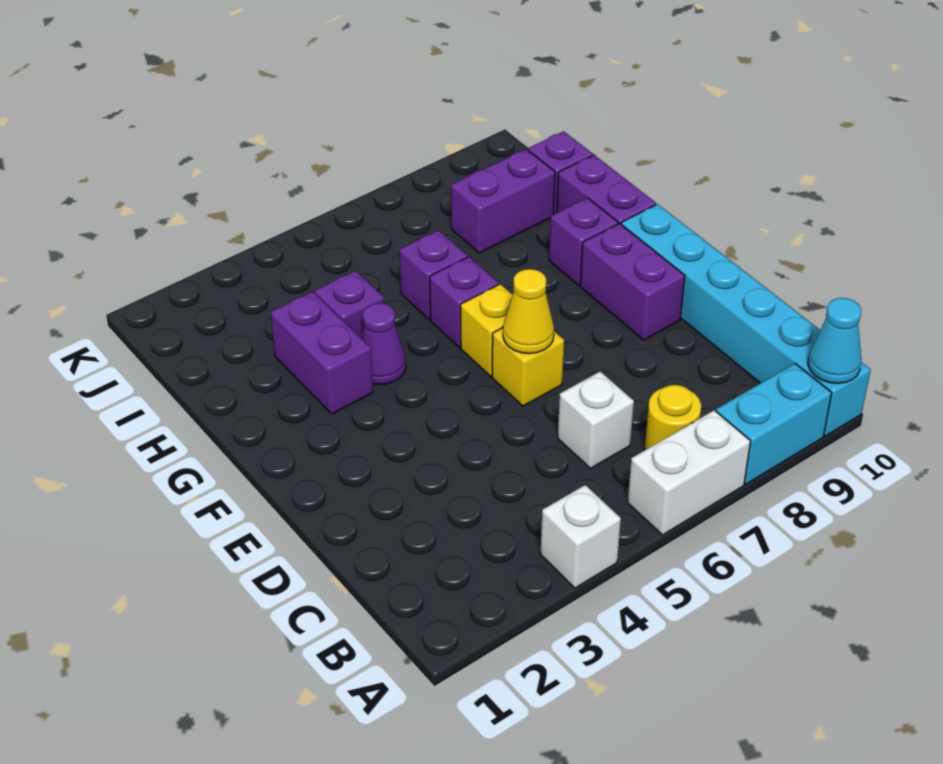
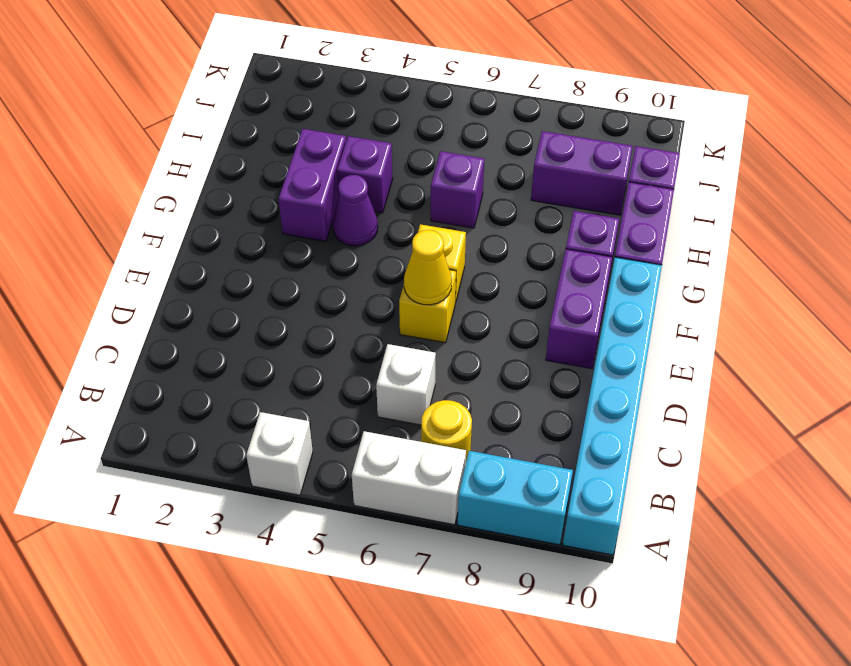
cyan 1x1 cone [808,298,861,383] -> none
purple 1x1 brick [430,257,499,348] -> none

